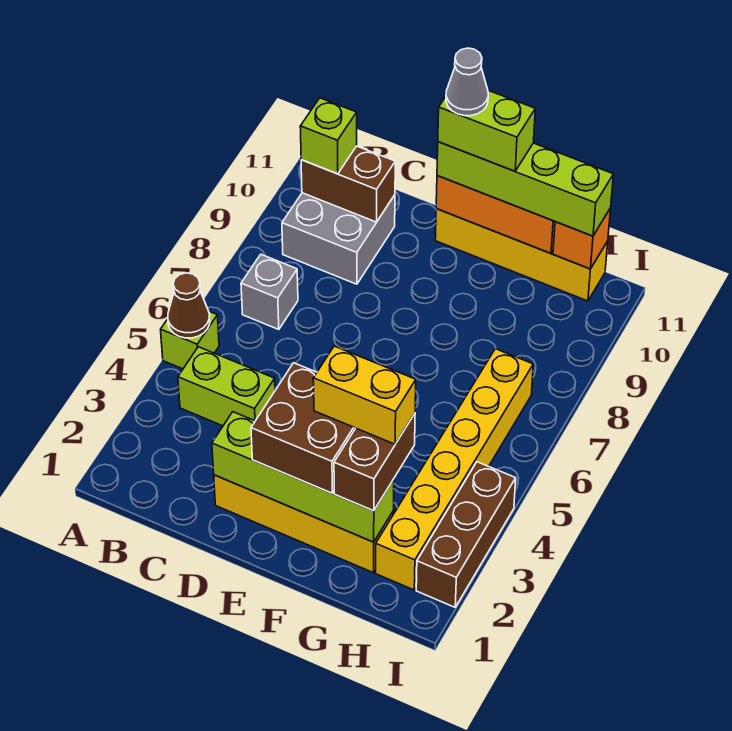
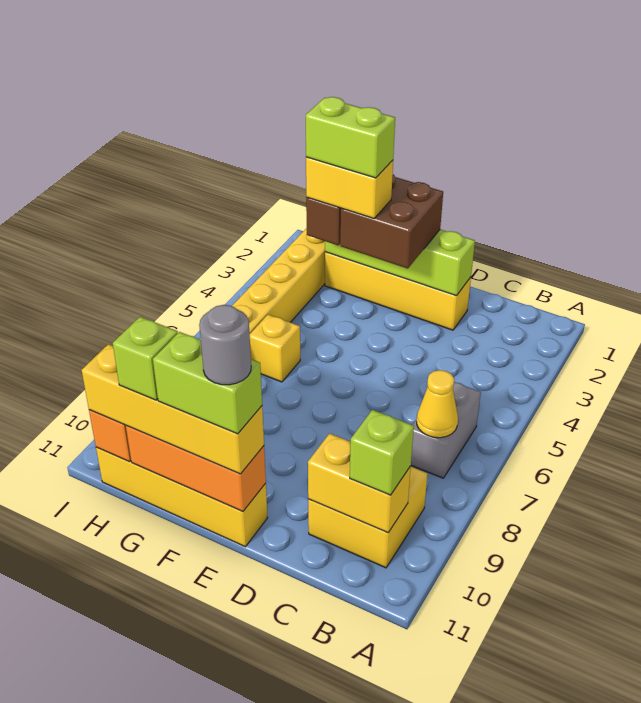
lime 1x1 brick [161,311,219,369] -> lime 1x1 brick moved to [113,317,178,400]
brown 1x1 cone [168,273,210,338] -> none
lime 1x2 brick [178,347,275,426] -> lime 1x2 brick moved to [306,97,395,178]
grey 1x1 brick [241,254,298,330] -> grey 1x2 brick [411,382,481,478]
none -> yellow 1x1 cone [417,370,458,438]
grey 2x2 brick [282,193,395,284] -> yellow 2x2 brick [308,467,427,568]
brown 1x2 brick [301,146,395,222] -> yellow 1x2 brick [308,433,411,532]
lime 1x4 brick [437,142,613,236] -> yellow 1x4 brick [82,344,264,474]
grey 1x1 cone [446,48,488,116] -> grey 1x1 round brick [199,305,251,385]
none -> yellow 1x1 brick [250,315,300,382]
brown 1x3 brick [416,462,516,607] -> none

